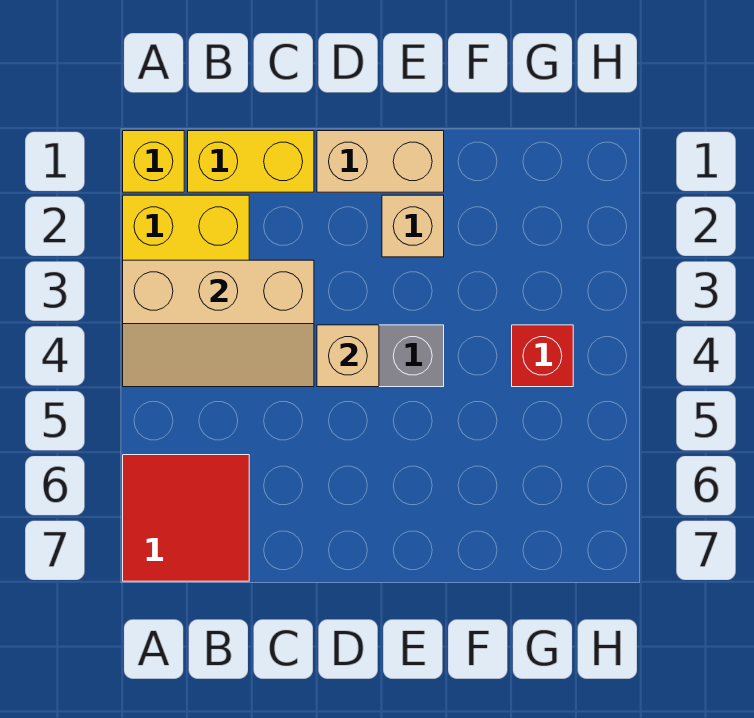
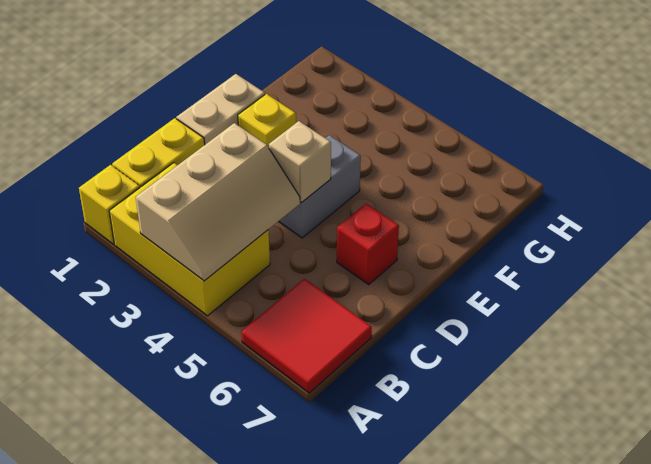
tan 1x1 brick [382,195,444,257] -> yellow 1x1 brick [238,94,296,148]
red 1x1 brick [512,325,573,387] -> red 1x1 brick moved to [337,203,399,285]

